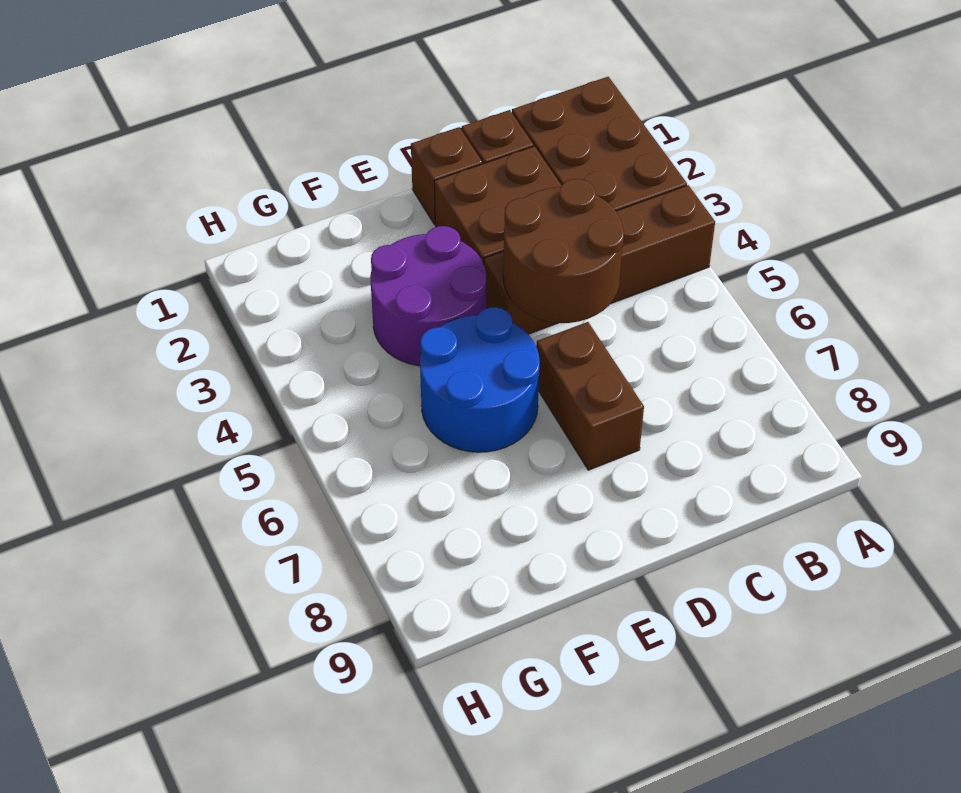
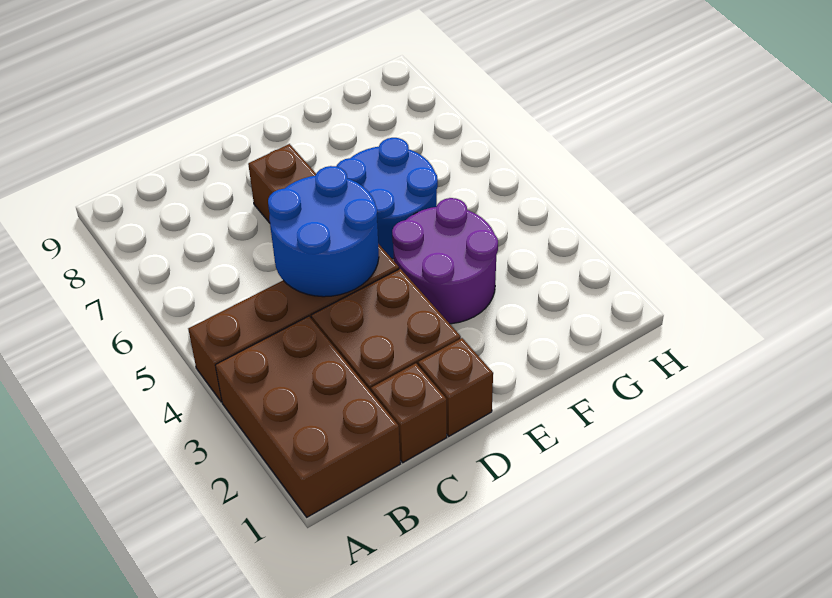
brown 2x2 round brick [503,179,624,323] -> blue 2x2 round brick [268,166,379,297]

